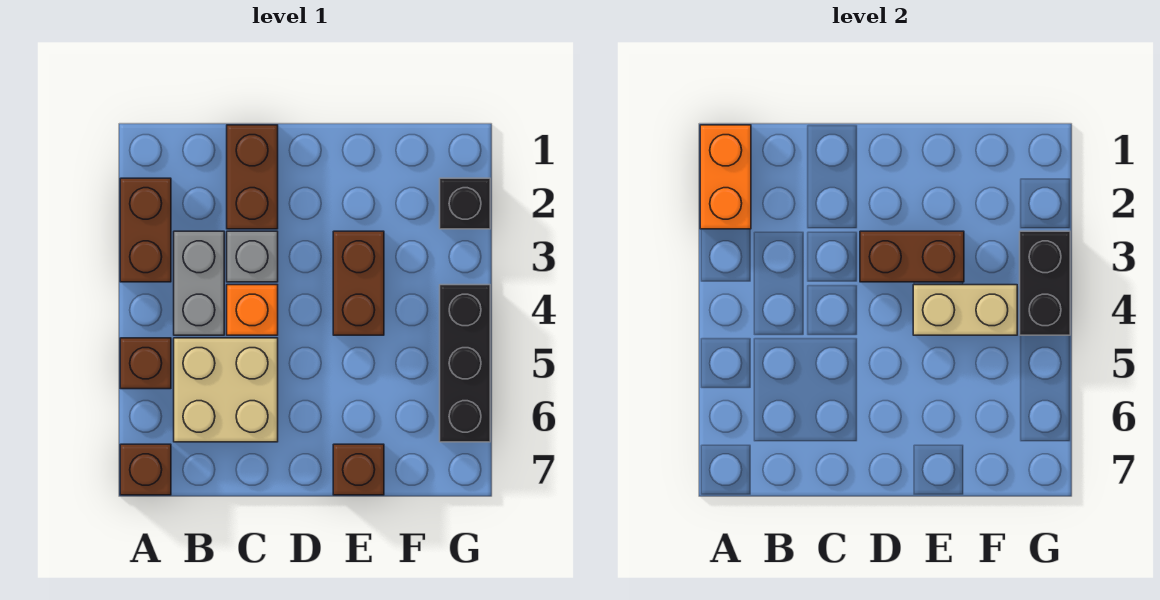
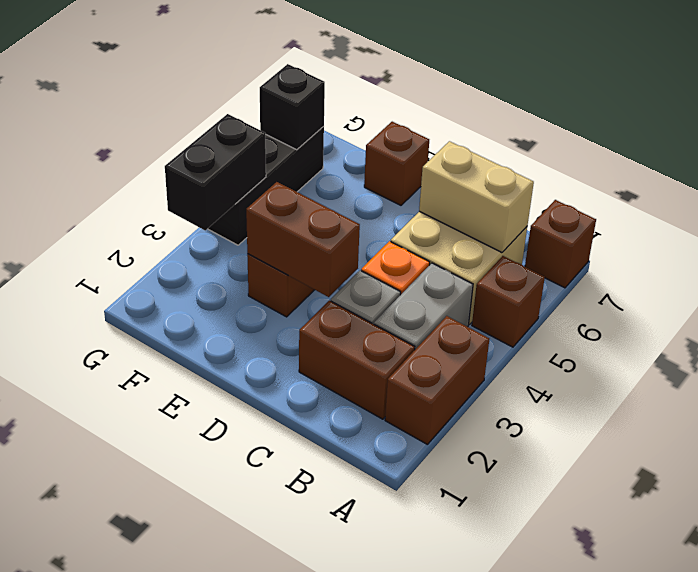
orange 1x2 brick [700,125,751,229] -> none
brown 1x2 brick [227,125,278,229] -> brown 1x2 brick turned to [299,300,415,419]
tan 1x2 brick [913,285,1017,335] -> tan 1x2 brick moved to [419,141,534,253]
black 1x1 brick [440,178,490,229] -> black 1x1 brick moved to [260,64,325,150]

